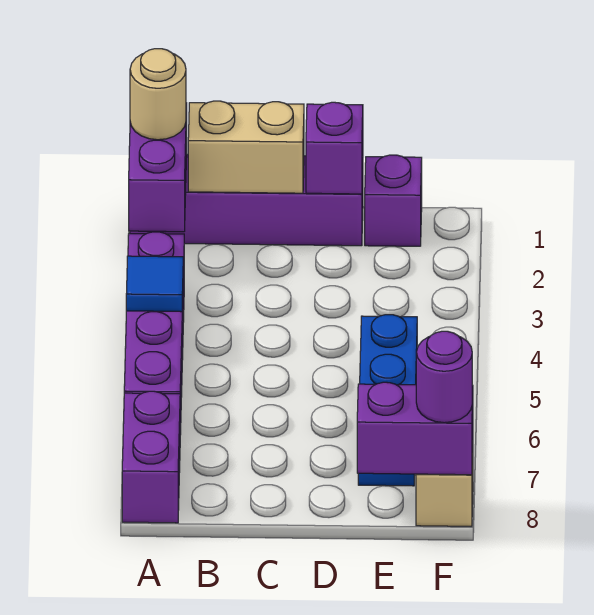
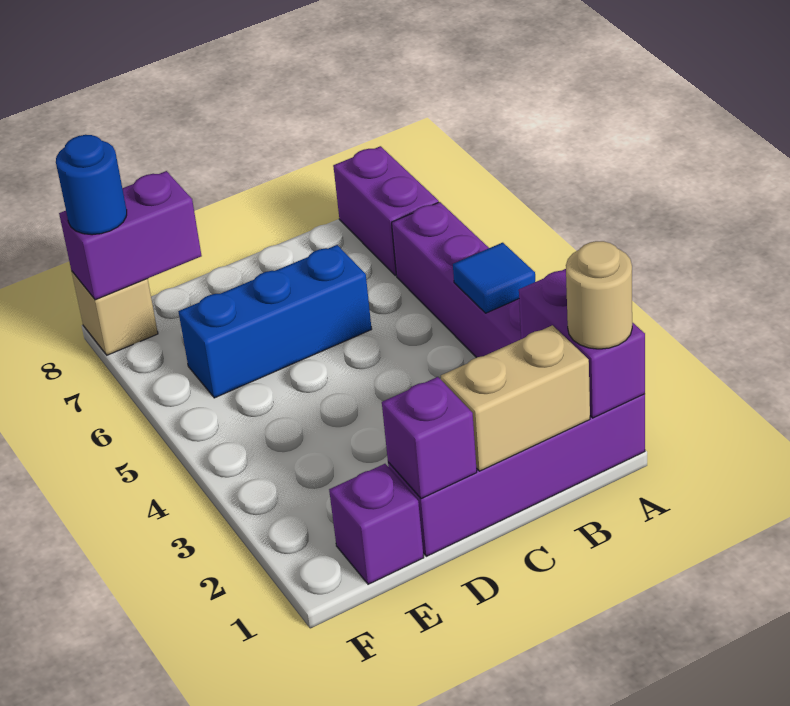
blue 1x3 brick [358,315,417,486] -> blue 1x3 brick turned to [179,245,372,398]
purple 1x1 round brick [416,331,472,423] -> blue 1x1 round brick [56,135,127,235]

